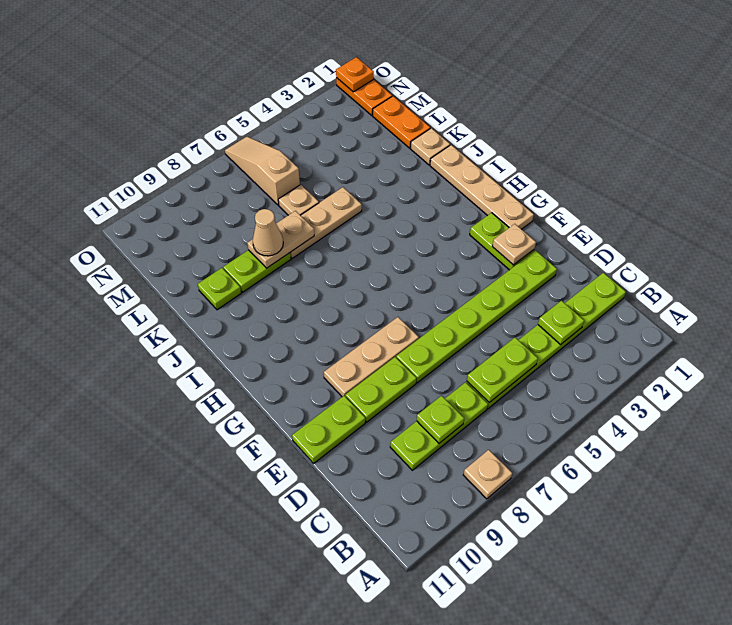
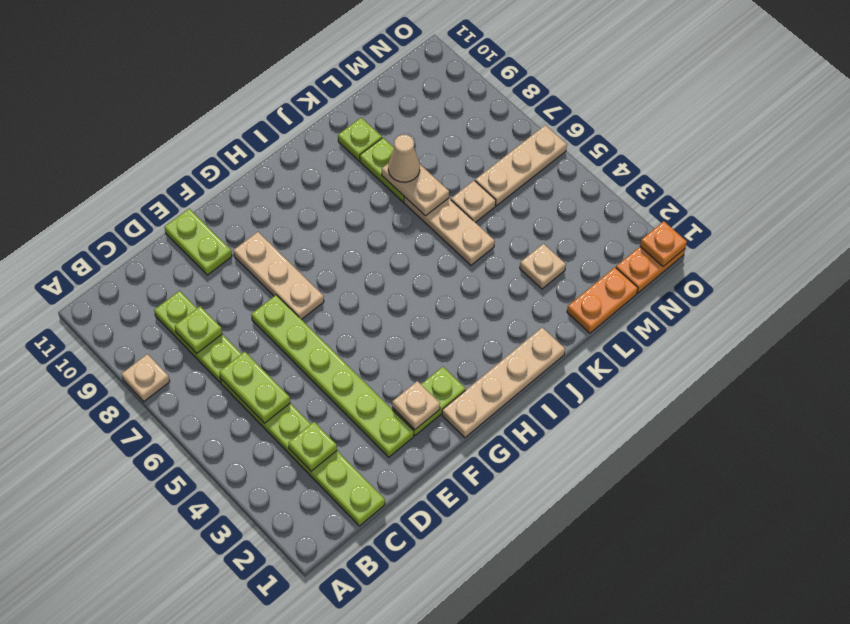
lime 1x2 plate [345,357,416,422] -> none
tan 1x1 plate [411,128,450,165] -> tan 1x1 plate moved to [520,244,566,289]
tan 1x3 slope [225,137,300,205] -> tan 1x3 plate [475,125,567,206]

